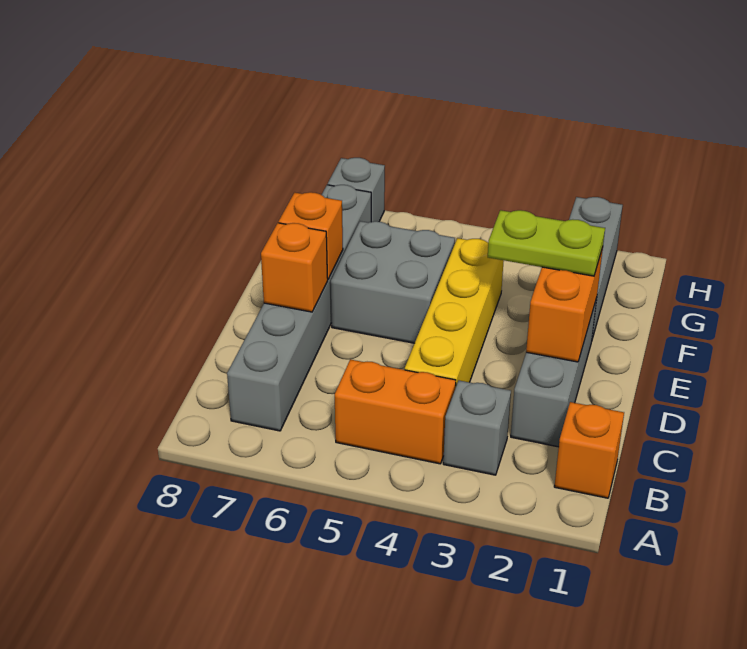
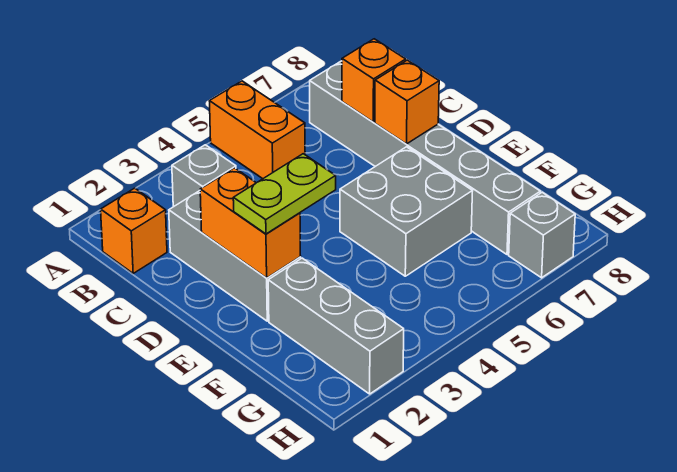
orange 1x2 brick [335,359,456,464] -> orange 1x2 brick turned to [210,81,305,179]
yellow 1x4 brick [405,238,504,388] -> none
orange 1x1 brick [278,192,343,279] -> orange 1x1 brick moved to [342,39,406,122]

